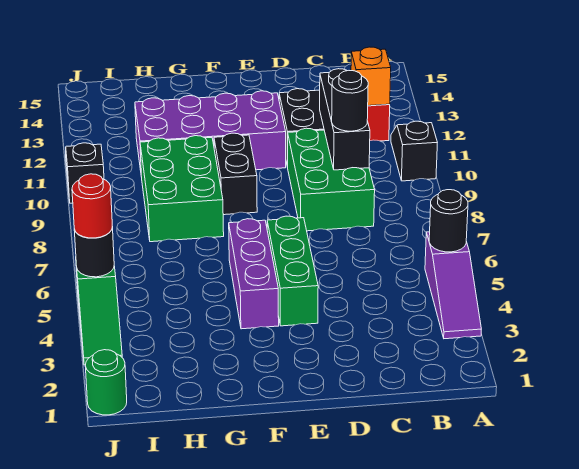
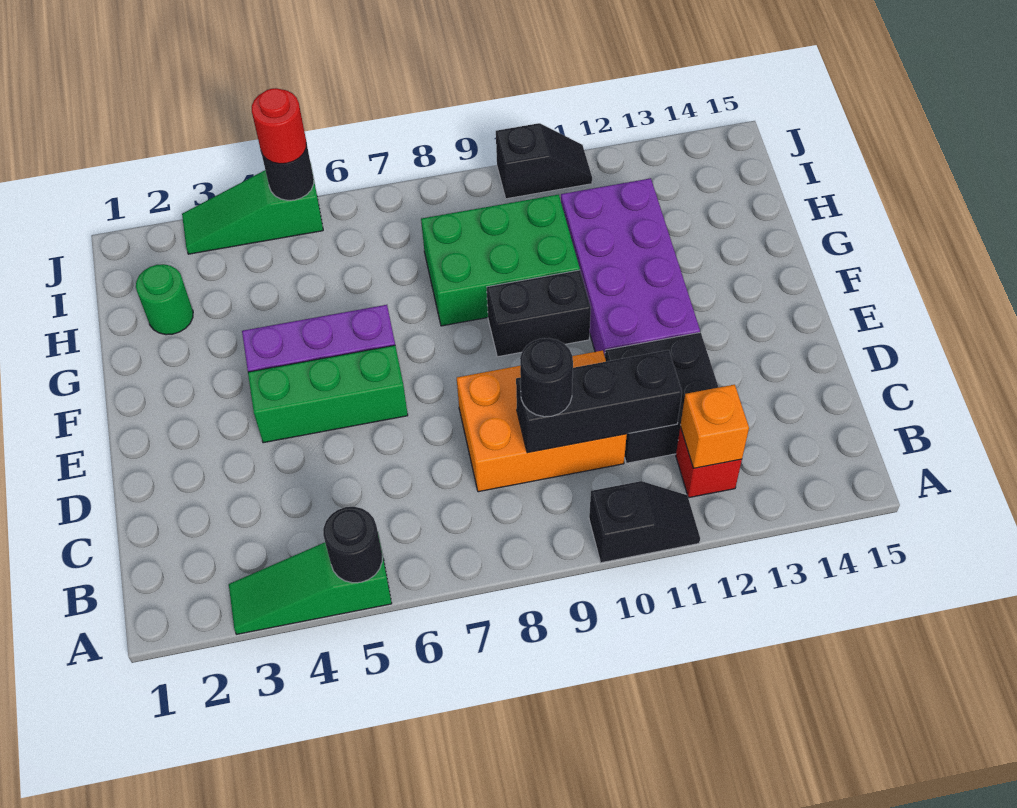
purple 1x3 slope [425,232,481,339] -> green 1x3 slope [229,534,392,634]
green 2x3 brick [288,128,375,231] -> orange 2x3 brick [457,350,627,492]
green 1x1 round brick [85,350,127,415] -> green 1x1 round brick moved to [136,264,193,335]

